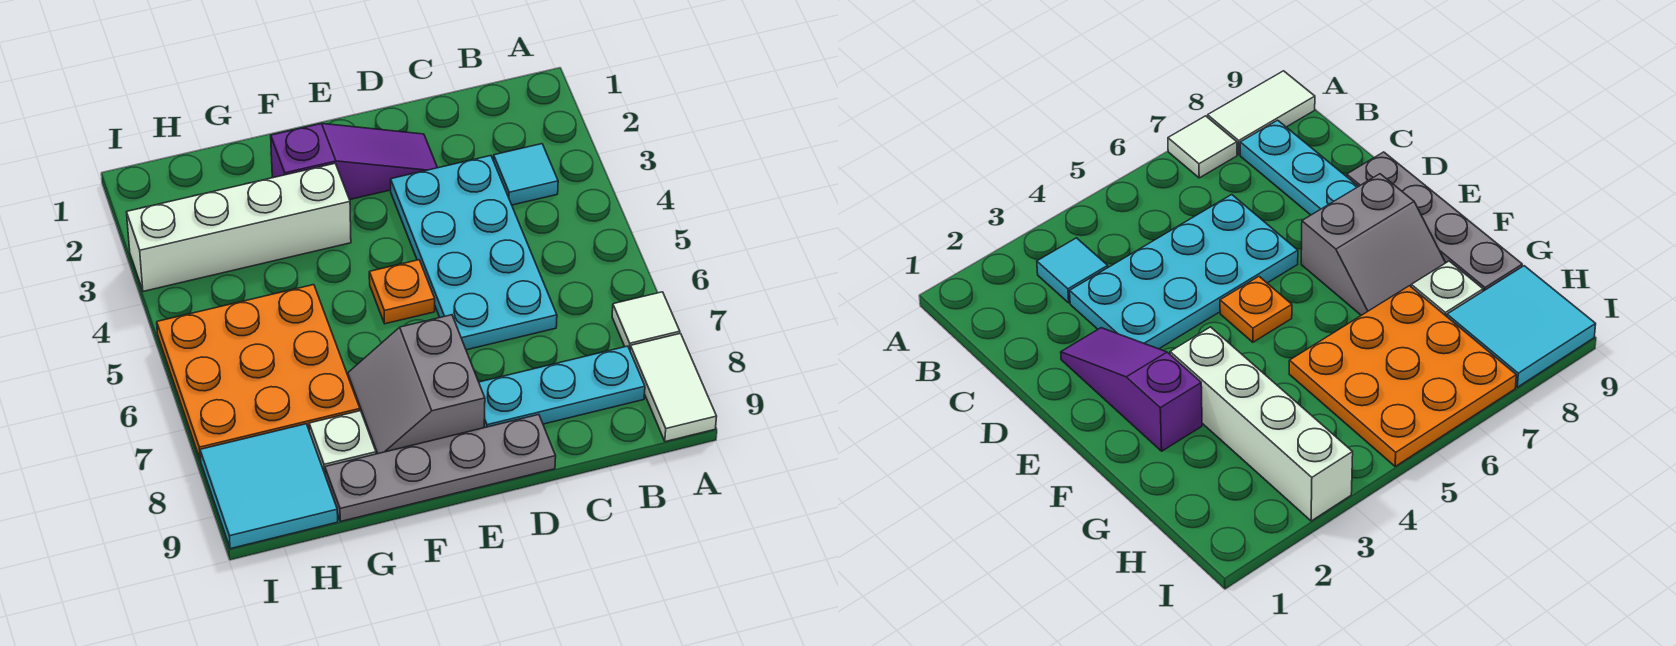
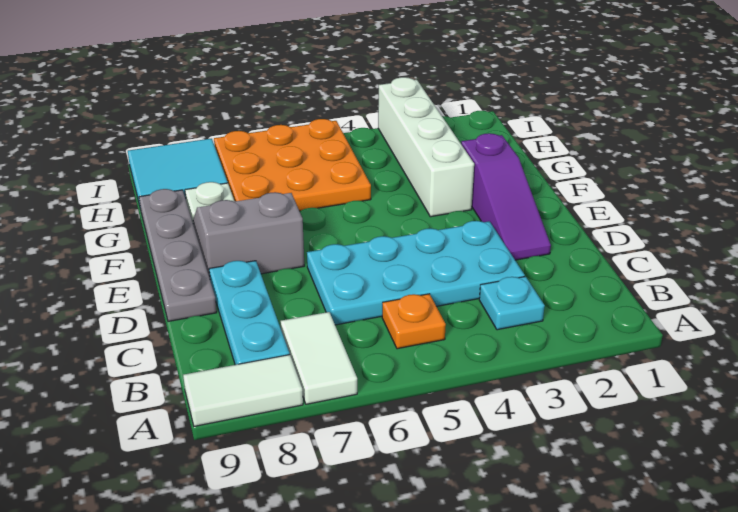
white 1x1 tile [612,292,680,350] -> white 1x2 tile [281,312,357,404]
cyan 1x1 tile [494,144,558,205] -> cyan 1x1 plate [479,277,545,330]
orange 1x1 plate [369,260,435,324] -> orange 1x1 plate moved to [382,294,446,349]

